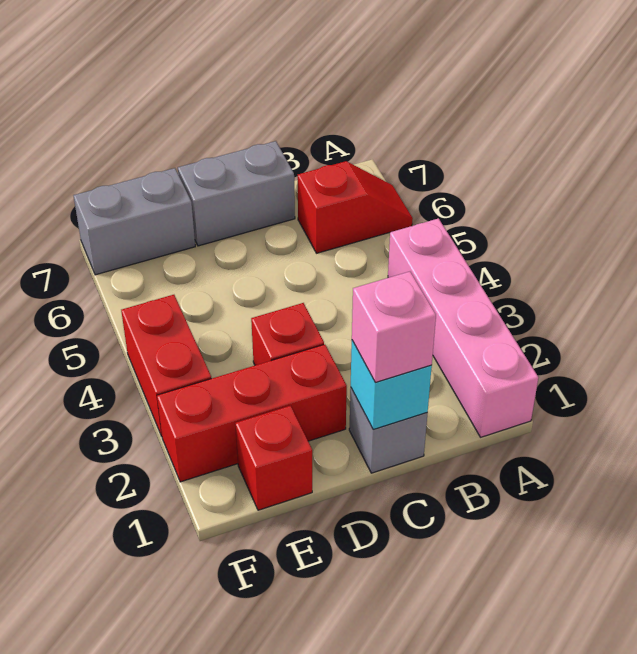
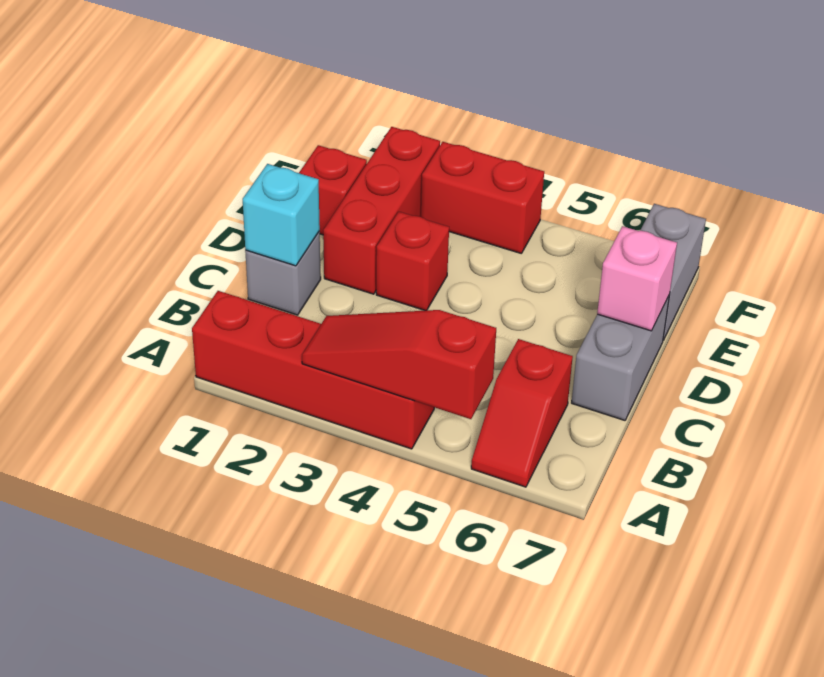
pink 1x4 brick [388,218,538,437] -> red 1x4 brick [192,291,434,449]
none -> red 1x3 slope [302,310,496,419]
pink 1x1 brick [352,272,436,382] -> pink 1x1 brick moved to [597,226,677,331]

